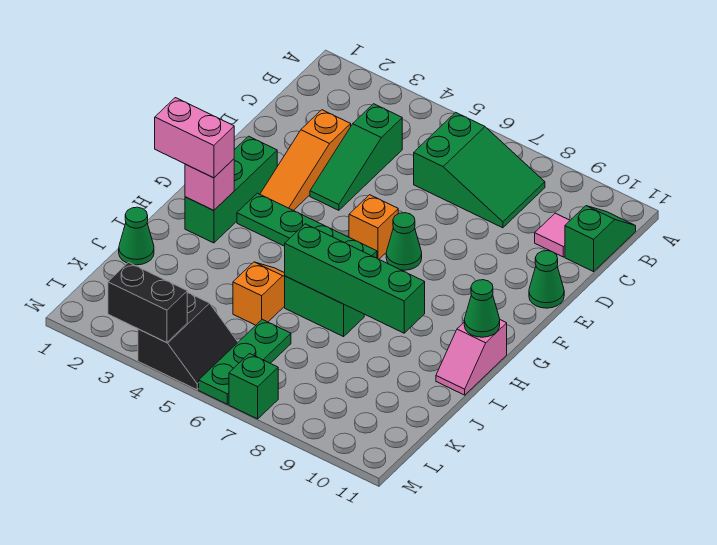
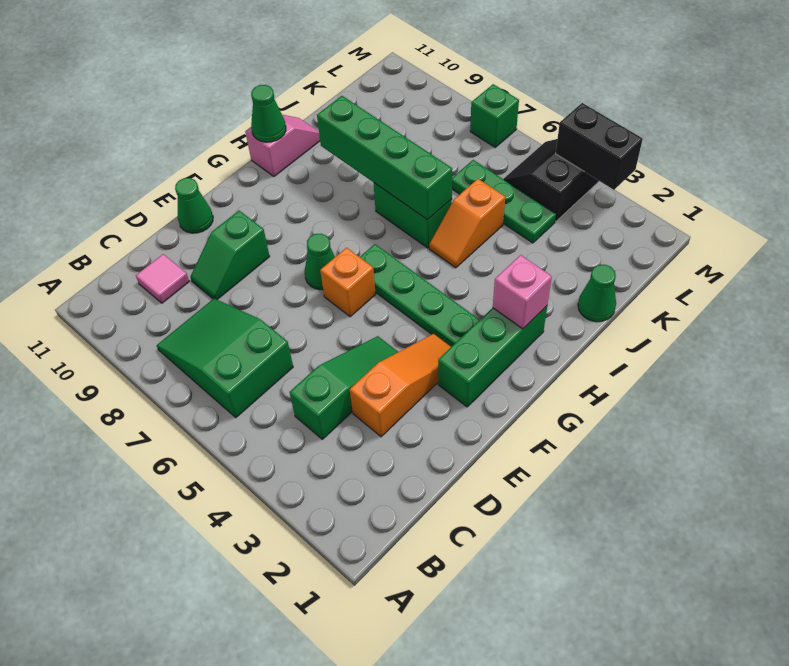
green 1x2 slope [565,206,636,272] -> green 1x2 slope moved to [190,211,270,299]
pink 1x2 brick [155,98,234,178] -> none
green 1x3 plate [199,320,291,404] -> green 1x3 plate turned to [452,160,556,243]

